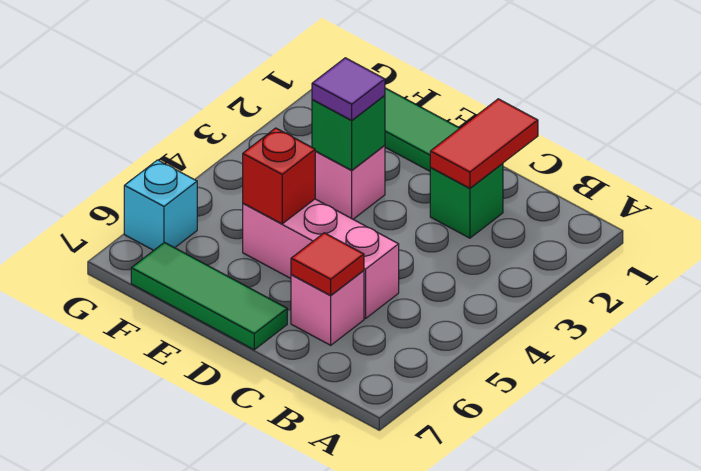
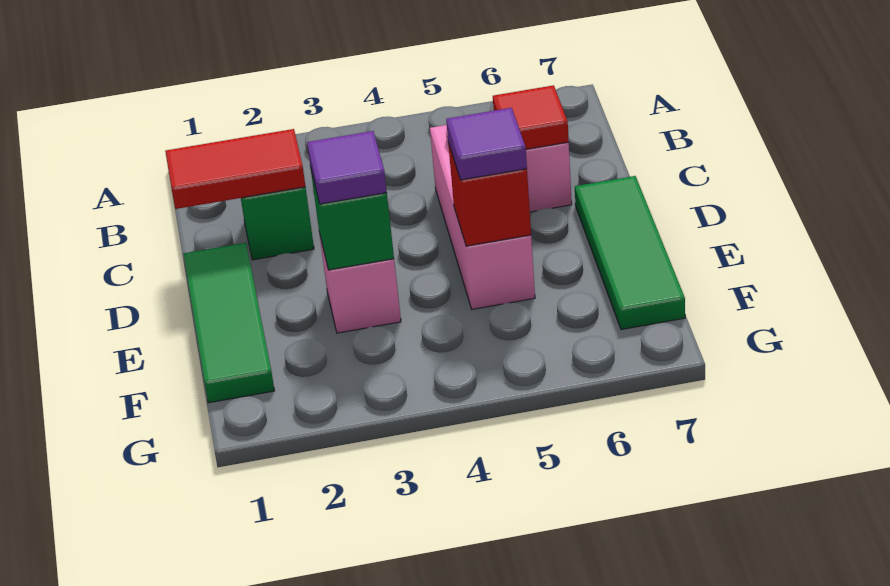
none -> purple 1x1 tile [446,108,527,180]
cyan 1x1 brick [124,160,197,250] -> none

